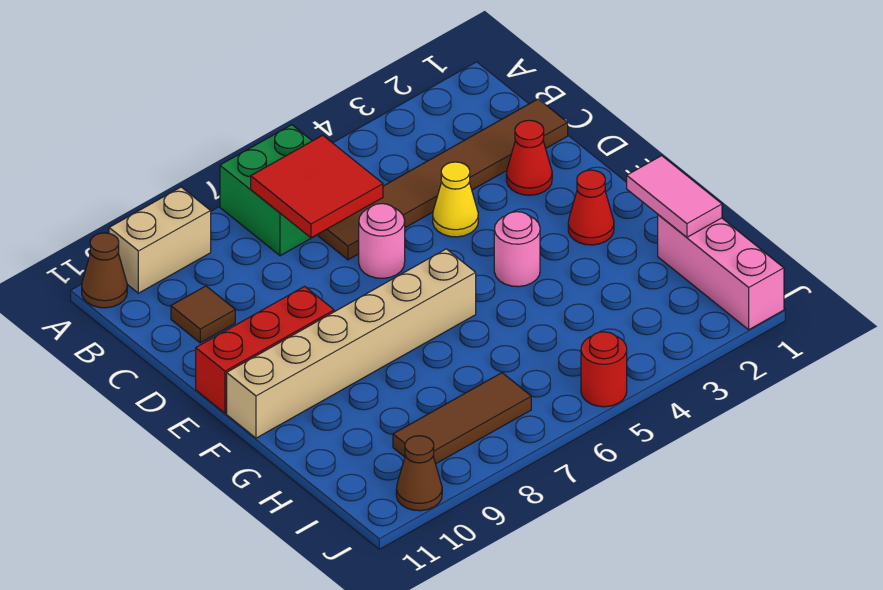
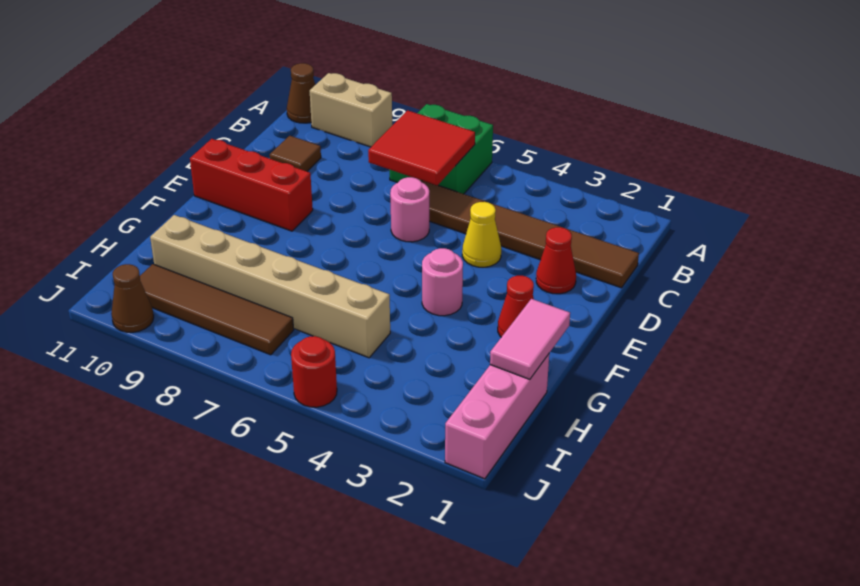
tan 1x6 brick [227,249,476,438] -> tan 1x6 brick moved to [150,215,390,358]
brown 1x3 tile [393,373,531,464] -> brown 1x4 tile [140,264,294,355]

